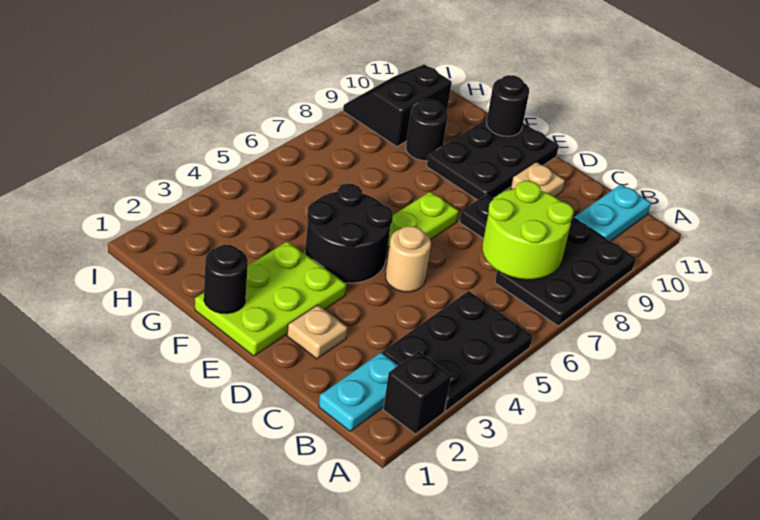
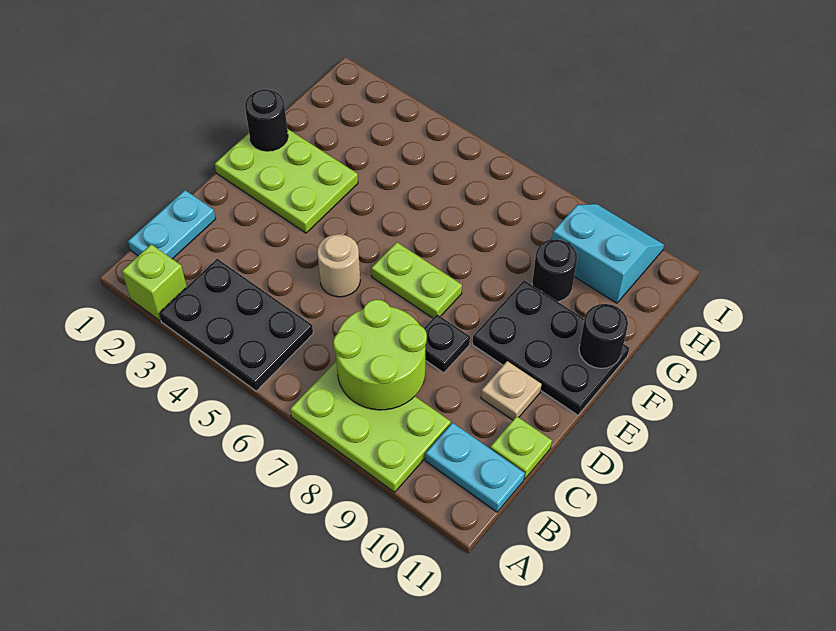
black 1x1 brick [383,351,451,434] -> lime 1x1 brick [122,244,187,321]
black 2x3 plate [495,218,636,326] -> lime 2x3 plate [290,361,451,492]
cyan 1x2 plate [319,352,398,431] -> cyan 1x2 plate turned to [128,190,216,259]
none -> lime 1x1 plate [490,416,552,479]
tan 1x1 plate [287,305,348,359] -> none
black 2x2 round brick [305,184,393,283] -> none
black 2x2 slope [343,64,452,147] -> cyan 2x2 slope [552,204,664,303]

